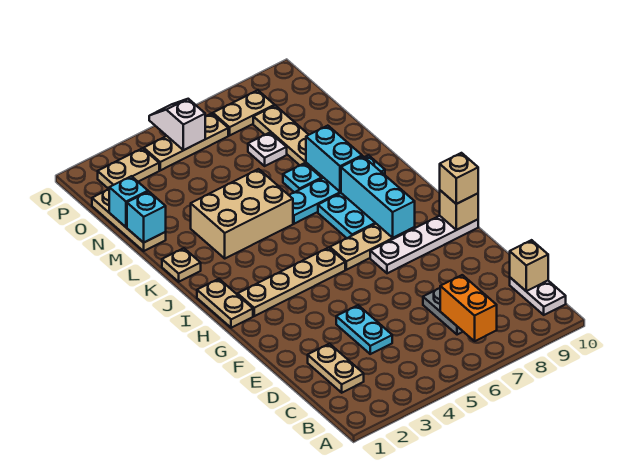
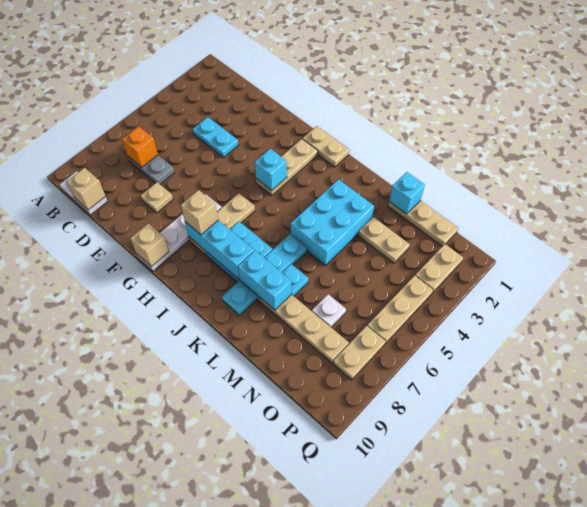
orange 1x2 brick [440,275,497,341] -> orange 1x1 brick [122,126,158,168]
tan 1x2 plate [308,344,364,393] -> tan 1x2 plate moved to [358,217,410,263]
tan 1x1 brick [440,153,478,204] -> tan 1x1 brick moved to [181,190,218,235]
tan 1x4 plate [238,248,345,316] -> tan 1x3 plate [256,139,318,195]
tan 1x1 plate [162,248,201,282] -> tan 1x1 plate moved to [141,182,173,213]
tan 2x3 brick [191,169,293,258] -> cyan 2x3 brick [291,180,374,266]
cyan 1x1 brick [109,176,148,227] -> cyan 1x1 brick moved to [255,149,287,190]
white 1x2 slope [149,99,205,150] -> none

